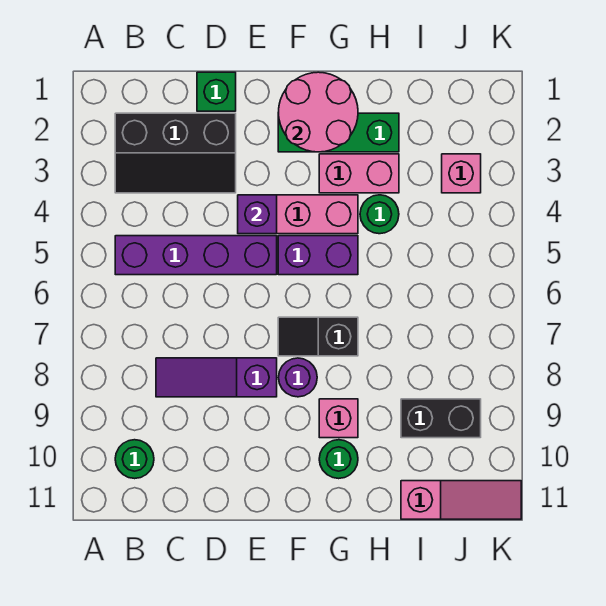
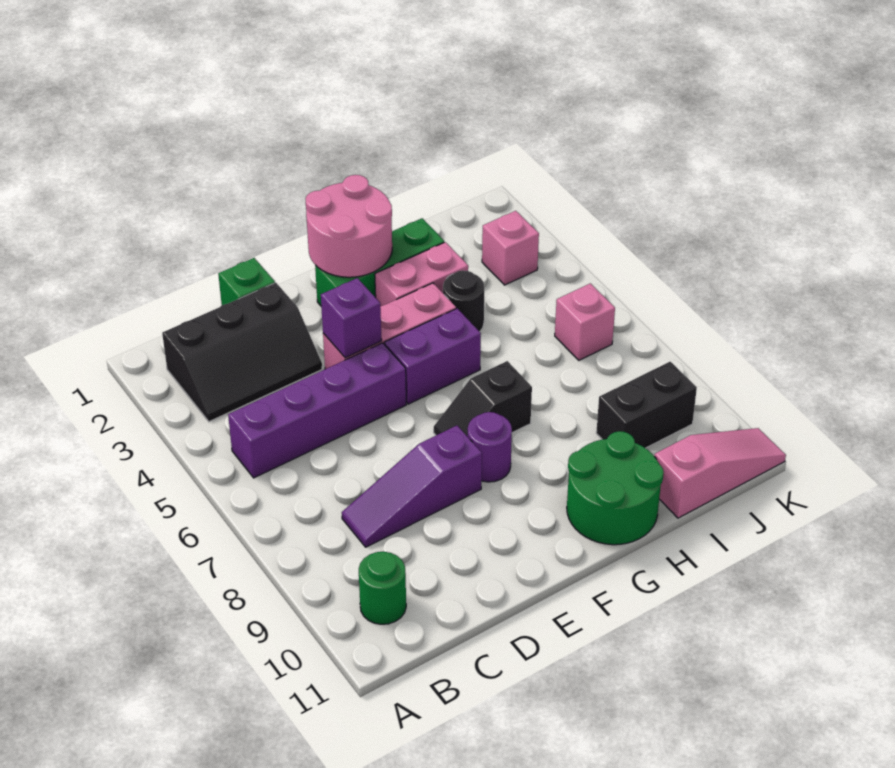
pink 1x1 brick [319,399,358,438] -> pink 1x1 brick moved to [555,283,615,360]
green 1x1 round brick [319,440,358,479] -> green 2x2 round brick [567,431,664,545]
green 1x1 round brick [360,195,399,234] -> black 1x1 round brick [443,270,484,332]

